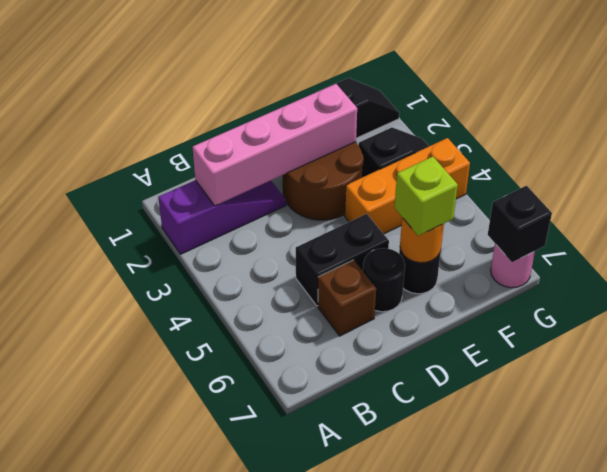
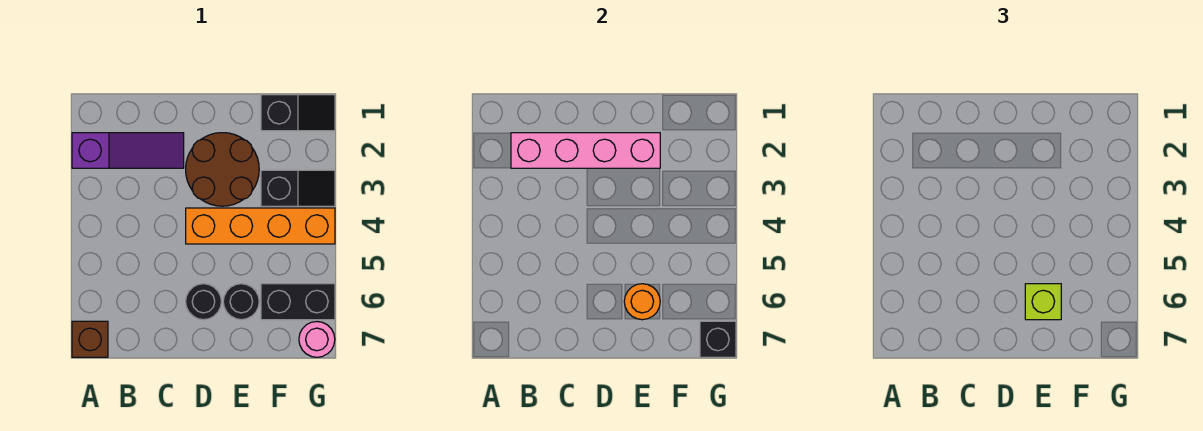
black 1x2 brick [296,214,389,306] -> black 1x2 brick moved to [261,284,335,320]
brown 1x1 brick [318,260,376,336] -> brown 1x1 brick moved to [72,321,108,357]
orange 1x3 brick [345,138,470,234] -> orange 1x4 brick [186,208,335,244]

